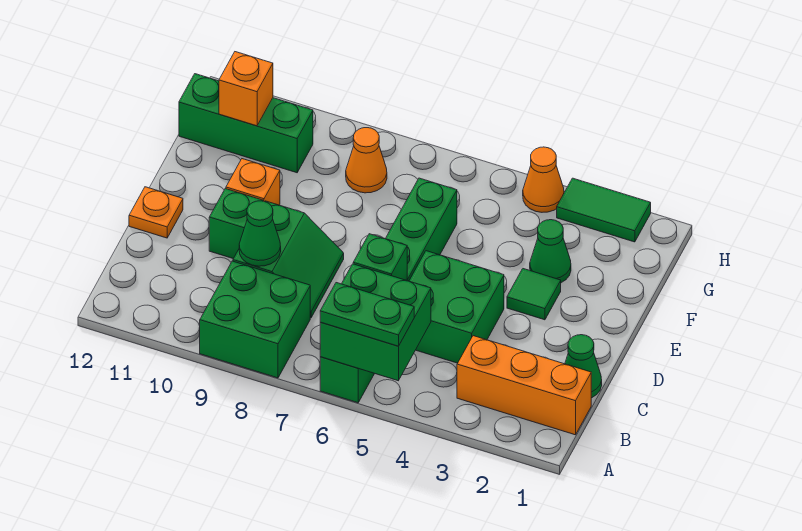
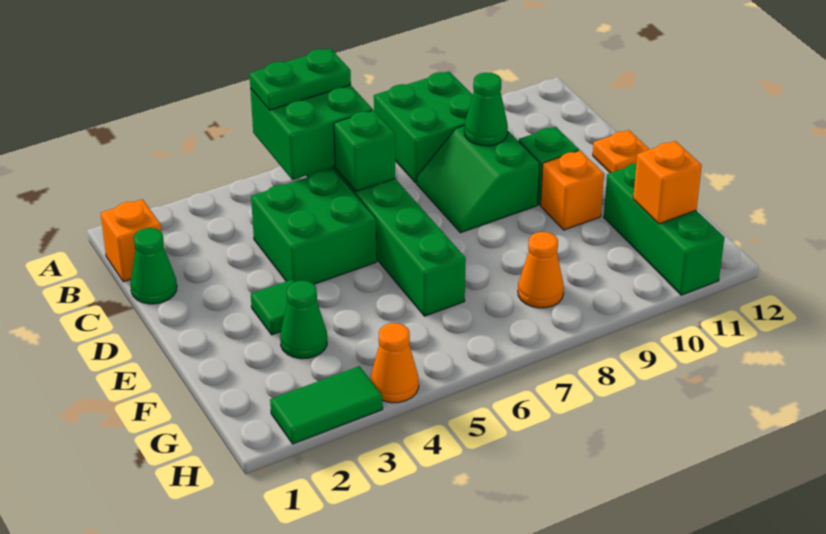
orange 1x3 brick [457,336,591,435] -> orange 1x1 brick [101,199,161,282]
green 1x3 brick [179,74,313,173] -> green 1x3 brick turned to [604,163,724,295]

